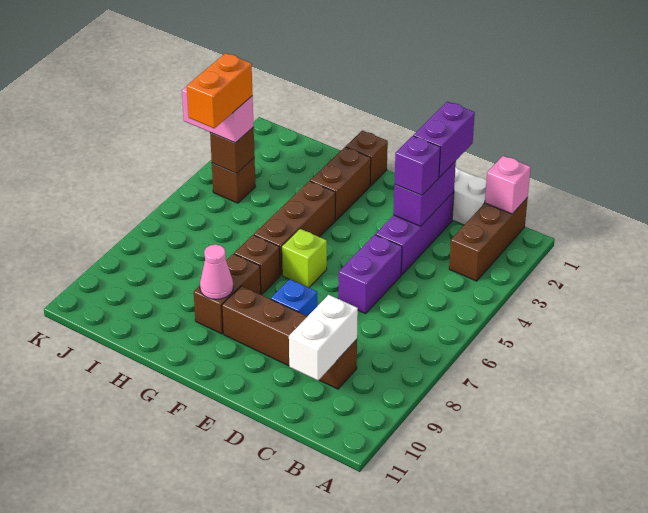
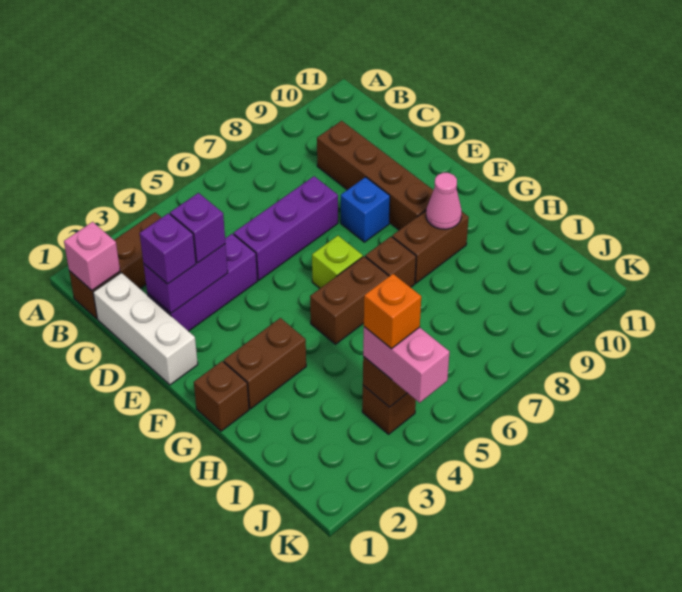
white 1x2 brick [289,295,358,380] -> none
purple 1x2 brick [413,102,475,177] -> purple 1x1 brick [140,213,196,284]
purple 1x2 brick [338,235,402,314] -> purple 1x3 brick [234,176,338,280]
brown 1x3 brick [254,181,335,275] -> brown 1x2 brick [310,256,389,344]
orange 1x2 brick [187,53,253,128] -> orange 1x1 brick [364,274,421,349]

